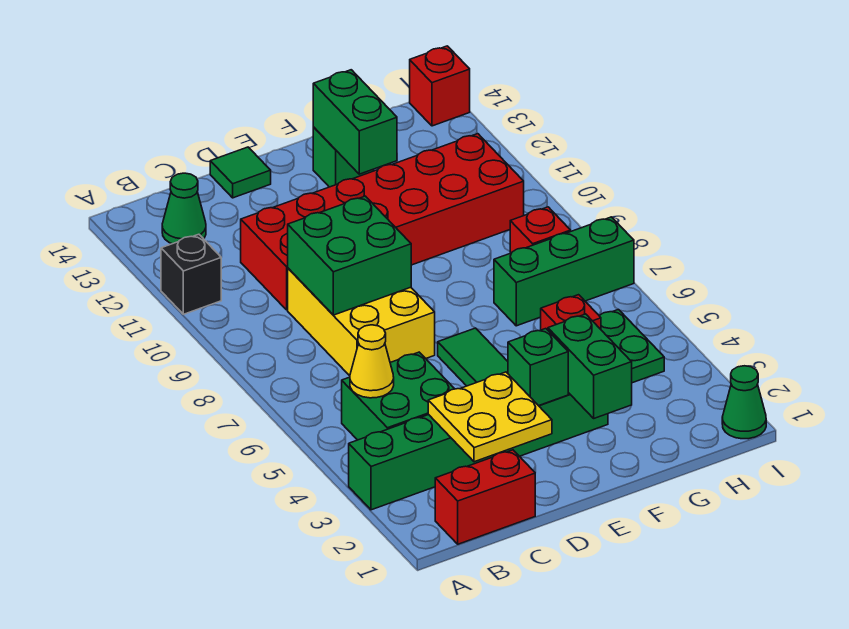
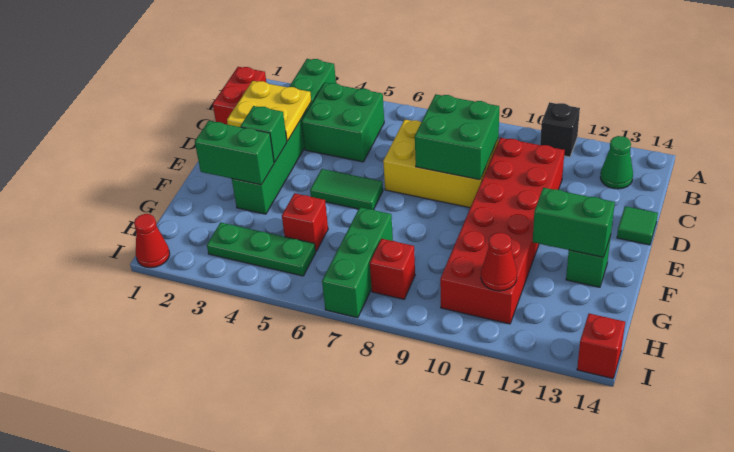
yellow 1x1 cone [350,325,394,398] -> none
green 1x2 plate [599,309,664,383] -> green 1x3 plate [207,223,316,276]
none -> red 1x1 cone [481,233,517,291]
green 1x1 cone [722,366,766,439] -> red 1x1 cone [134,214,170,268]

